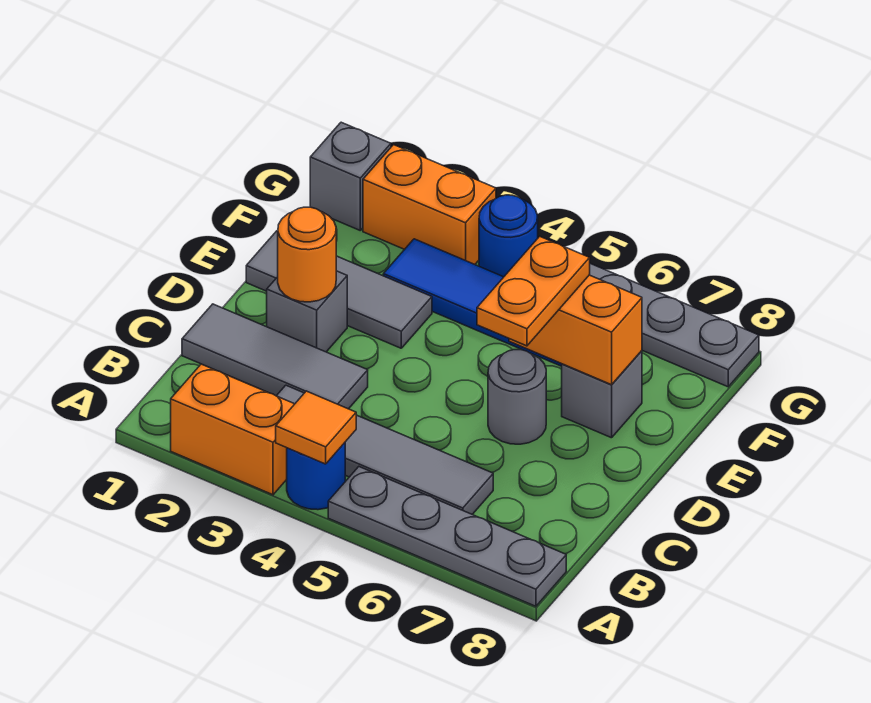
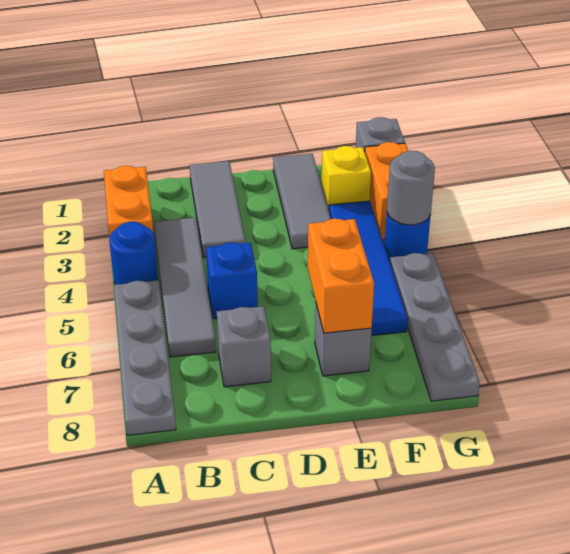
orange 1x1 tile [276,391,356,464] -> none
none -> blue 1x1 brick [206,242,258,319]
grey 1x1 brick [267,271,347,352] -> grey 1x1 brick moved to [217,306,271,387]
orange 1x1 round brick [278,207,336,302] -> none
grey 1x1 round brick [488,350,546,444] -> grey 1x1 round brick moved to [387,151,435,225]
orange 1x2 plate [477,236,590,346] -> none
none -> yellow 1x1 brick [321,146,371,210]

